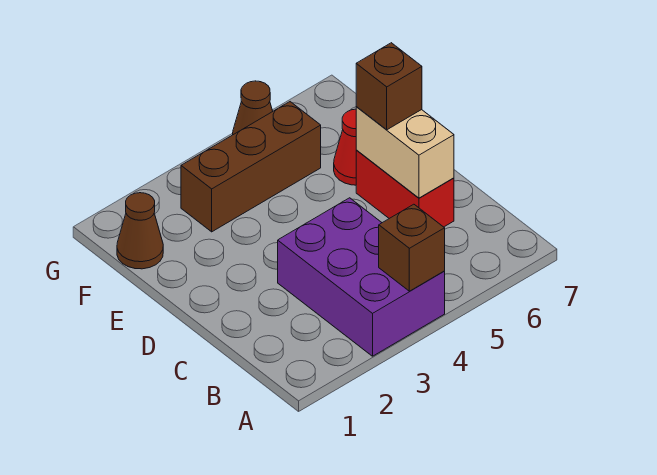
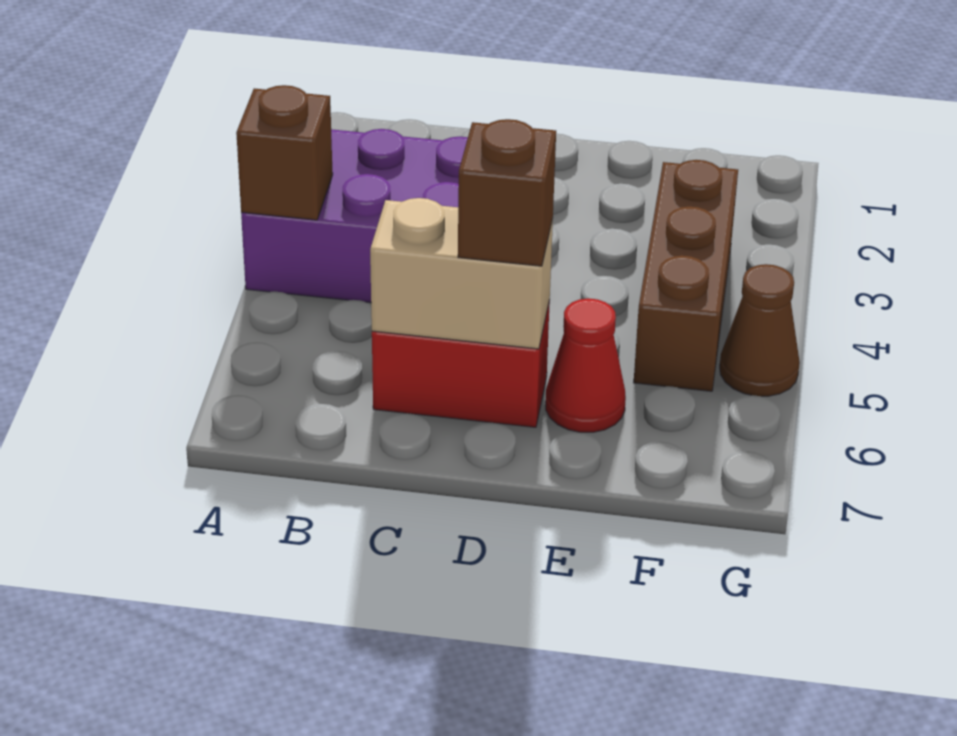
brown 1x1 cone [117,193,163,269] -> none

